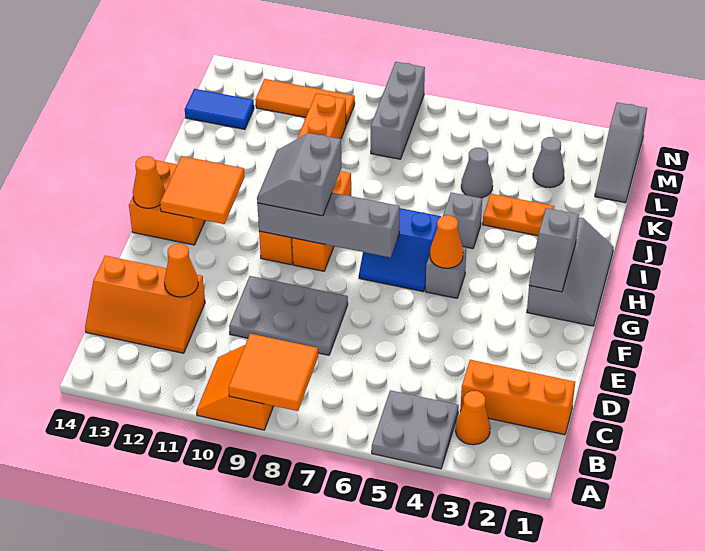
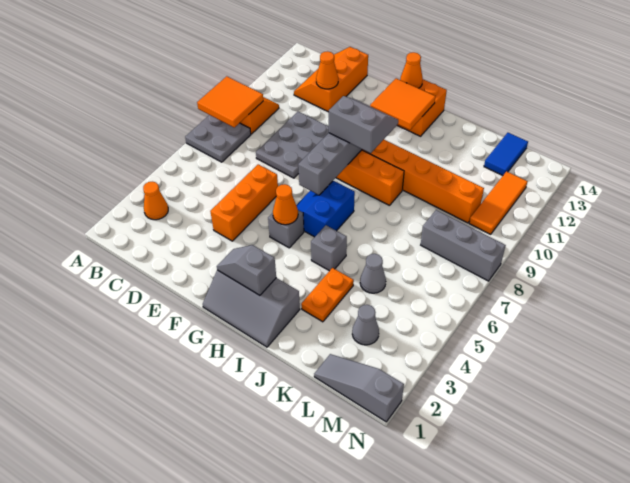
grey 2x2 plate [372,390,459,469] -> grey 2x2 plate moved to [185,115,251,162]
orange 1x3 brick [460,360,575,435] -> orange 1x3 brick moved to [210,164,278,241]

